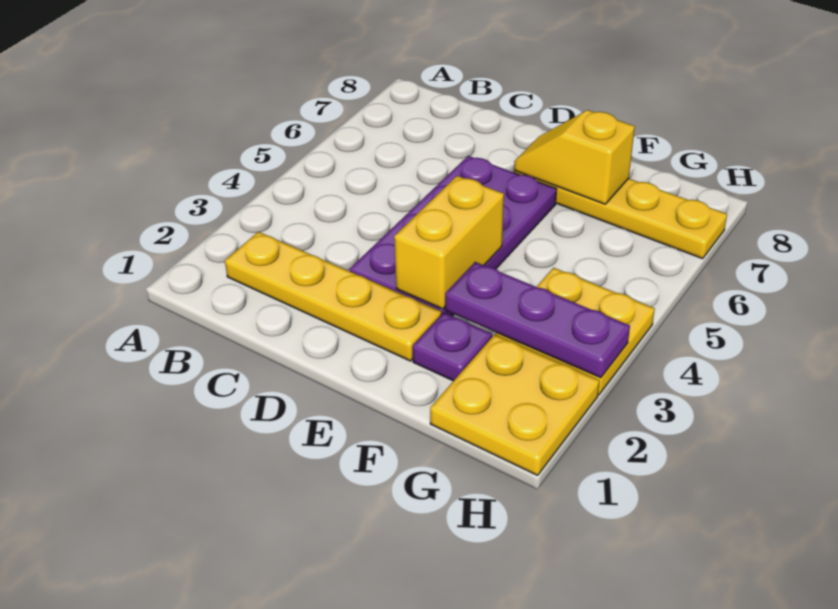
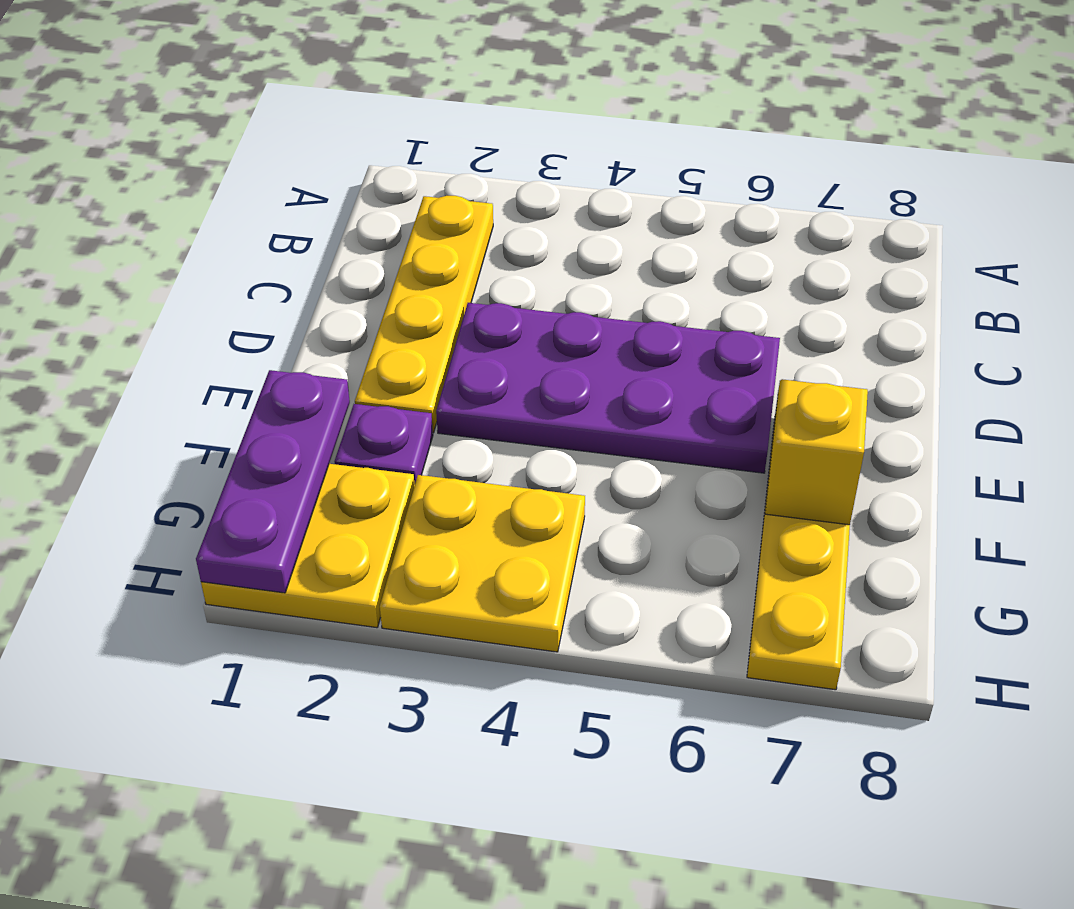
yellow 1x2 brick [394,176,504,309] -> none
purple 1x3 plate [445,262,630,378] -> purple 1x3 plate moved to [196,370,350,593]

